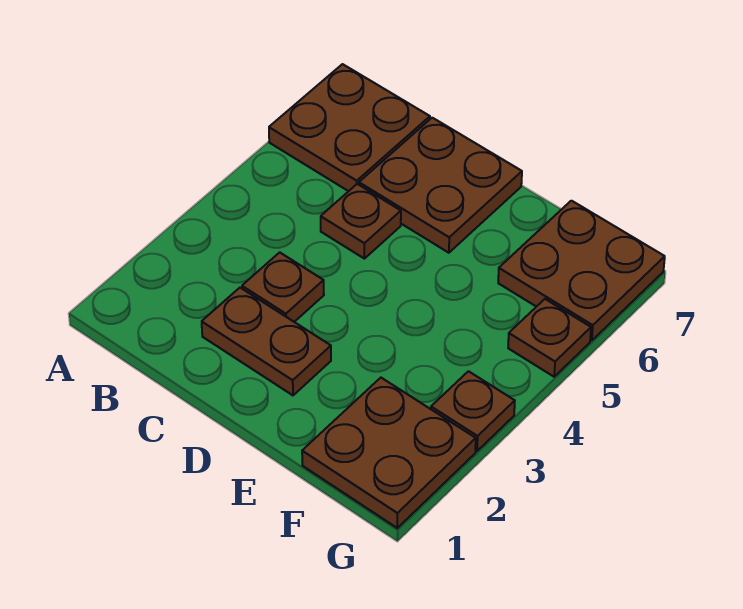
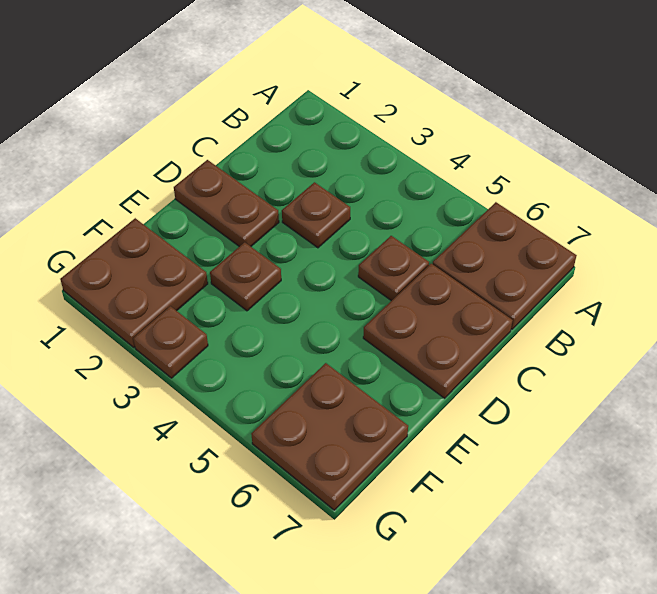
brown 1x2 plate [202,288,331,395] -> brown 1x2 plate turned to [174,160,279,247]
brown 1x1 plate [508,299,591,377] -> brown 1x1 plate moved to [210,242,281,311]

